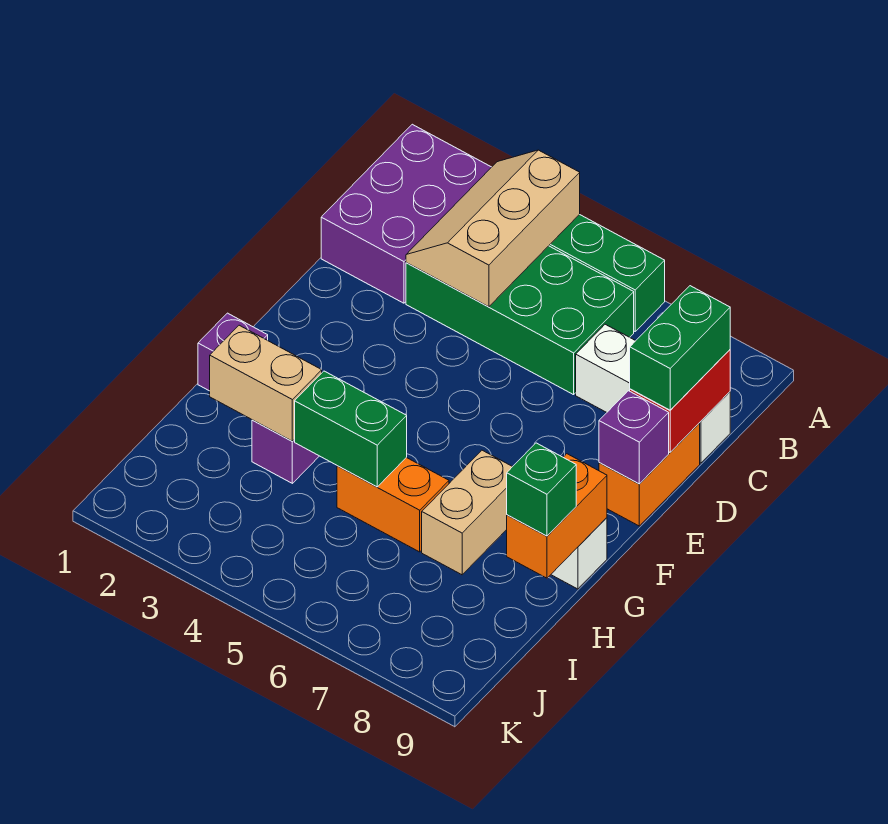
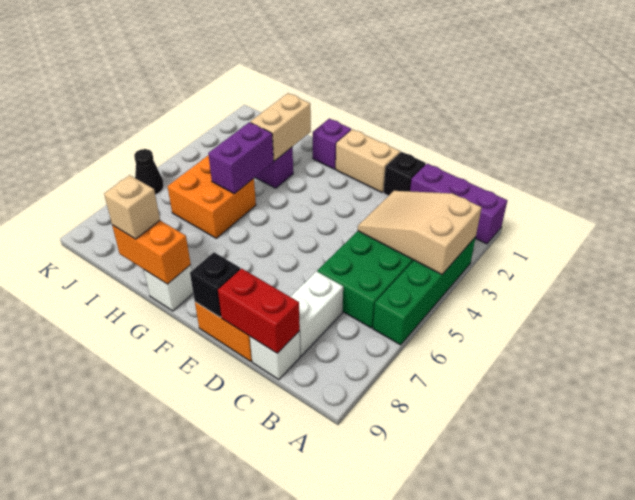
purple 2x3 brick [321,124,491,303] -> purple 1x3 brick [410,164,507,244]
tan 2x3 slope [406,150,580,307] -> tan 2x3 slope turned to [358,191,482,275]
green 1x2 brick [630,286,730,410] -> none
none -> black 1x1 brick [383,152,426,196]
purple 1x1 brick [599,391,669,484] -> black 1x1 brick [190,252,240,317]
tan 1x2 brick [422,450,512,575] -> tan 1x2 brick moved to [336,129,400,192]
green 1x2 brick [294,371,407,487] -> purple 1x2 brick [208,122,274,194]
orange 1x2 brick [337,458,449,552] -> orange 2x2 brick [167,155,256,238]
green 1x1 brick [507,443,576,536] -> tan 1x1 brick [104,175,160,239]
none -> black 1x1 cone [134,149,164,195]

